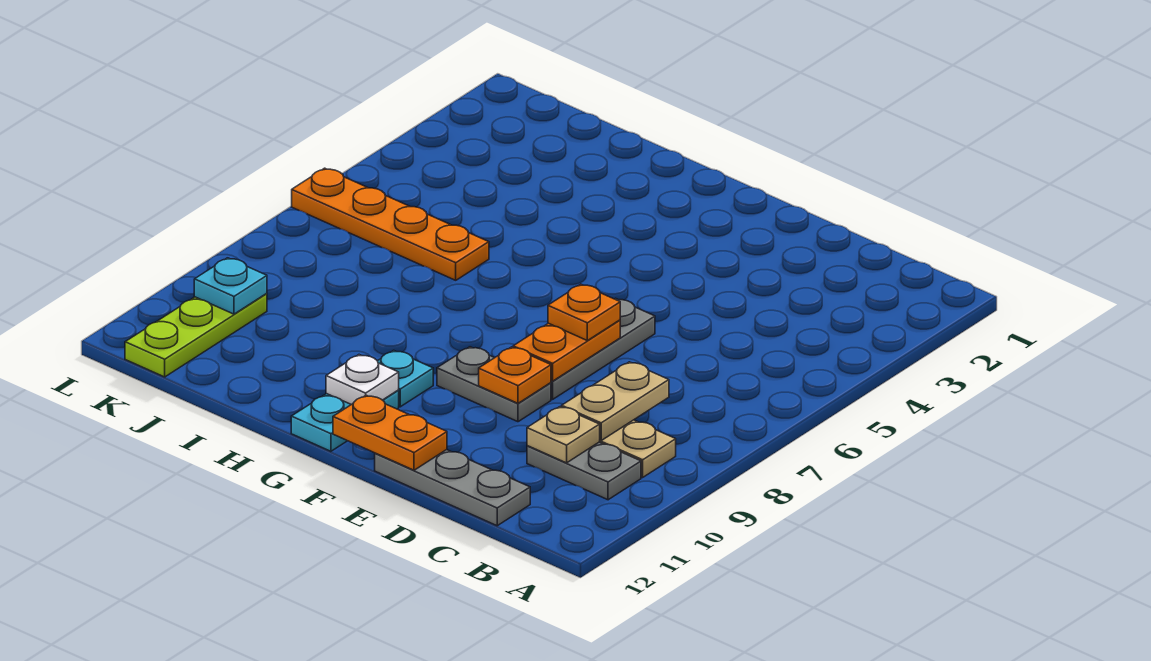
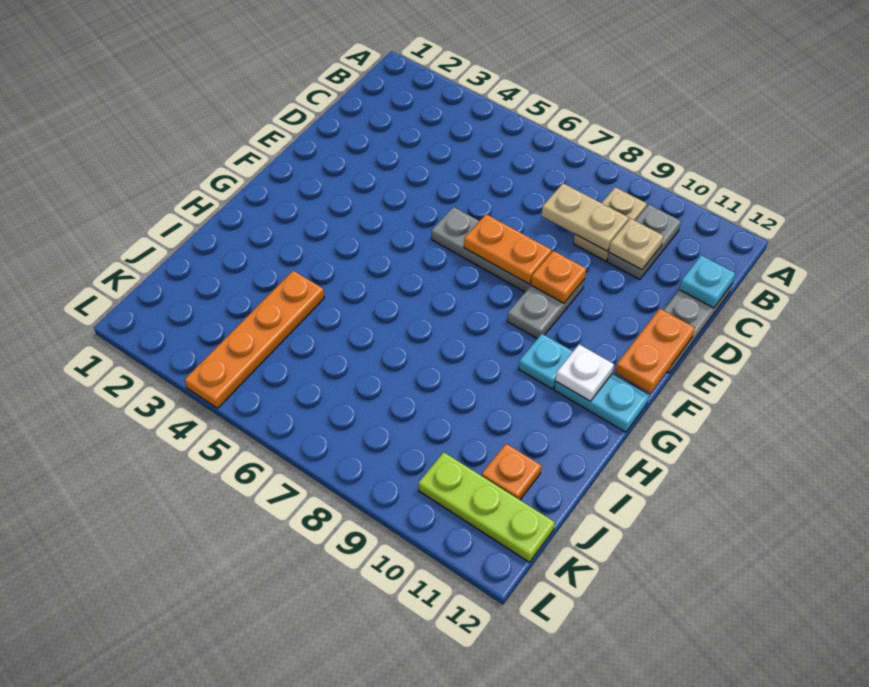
orange 1x1 plate [548,284,620,340] -> orange 1x1 plate moved to [482,444,541,500]
orange 1x4 plate [292,168,489,280] -> orange 1x4 plate moved to [185,271,324,408]
cyan 1x1 plate [194,258,267,314] -> cyan 1x1 plate moved to [679,255,735,308]

